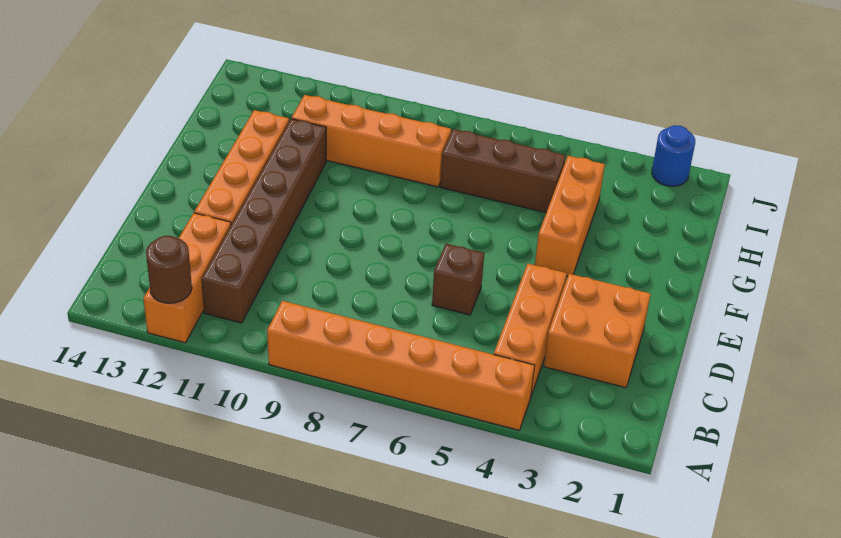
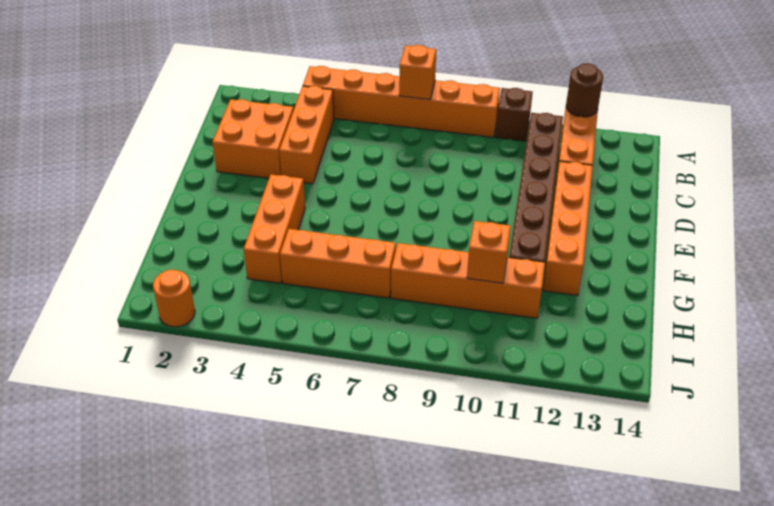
none -> orange 1x1 brick [399,45,436,100]
brown 1x1 brick [432,244,484,315] -> brown 1x1 brick moved to [495,88,533,141]
brown 1x3 brick [440,129,566,213] -> orange 1x3 brick [280,229,396,298]
none -> orange 1x1 brick [467,221,511,283]
blue 1x1 round brick [652,125,695,186] -> orange 1x1 round brick [153,270,195,327]

